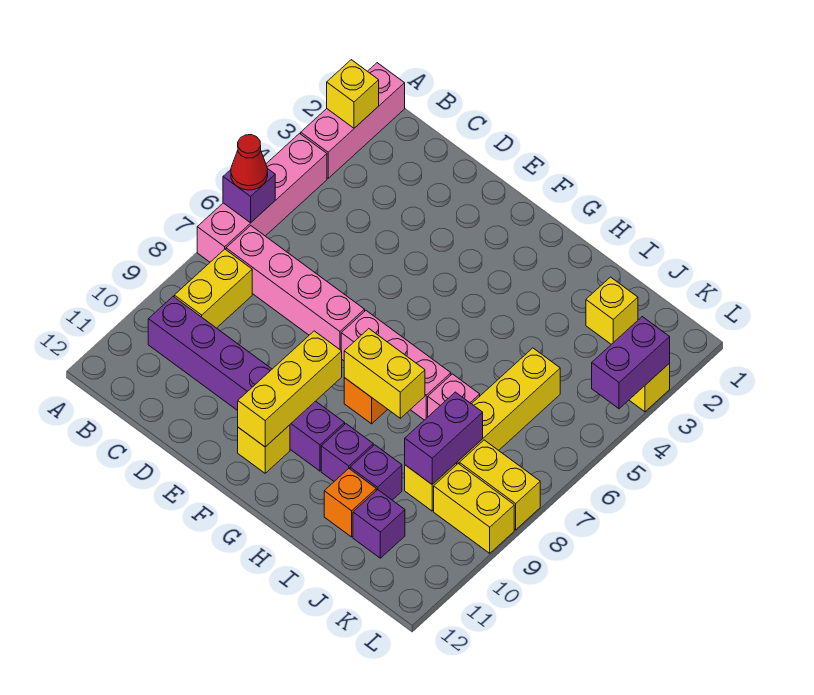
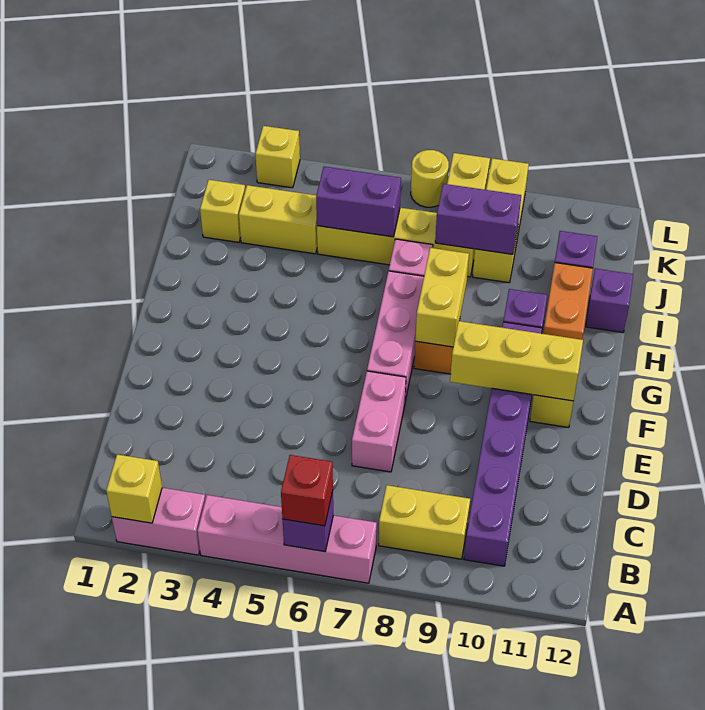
pink 1x3 brick [301,63,405,178] -> pink 1x2 brick [112,488,205,555]
red 1x1 cone [231,135,268,190] -> red 1x1 brick [281,455,333,526]
pink 1x4 brick [226,226,365,350] -> pink 1x2 brick [352,371,406,472]
purple 1x1 brick [350,445,402,500] -> purple 1x1 brick moved to [586,269,633,333]
orange 1x1 brick [324,469,376,537] -> orange 1x2 brick [543,263,593,340]
none -> yellow 1x2 brick [239,185,317,254]
purple 1x2 brick [592,317,670,409] -> purple 1x2 brick moved to [316,167,401,237]
none -> yellow 1x1 round brick [411,150,449,207]

